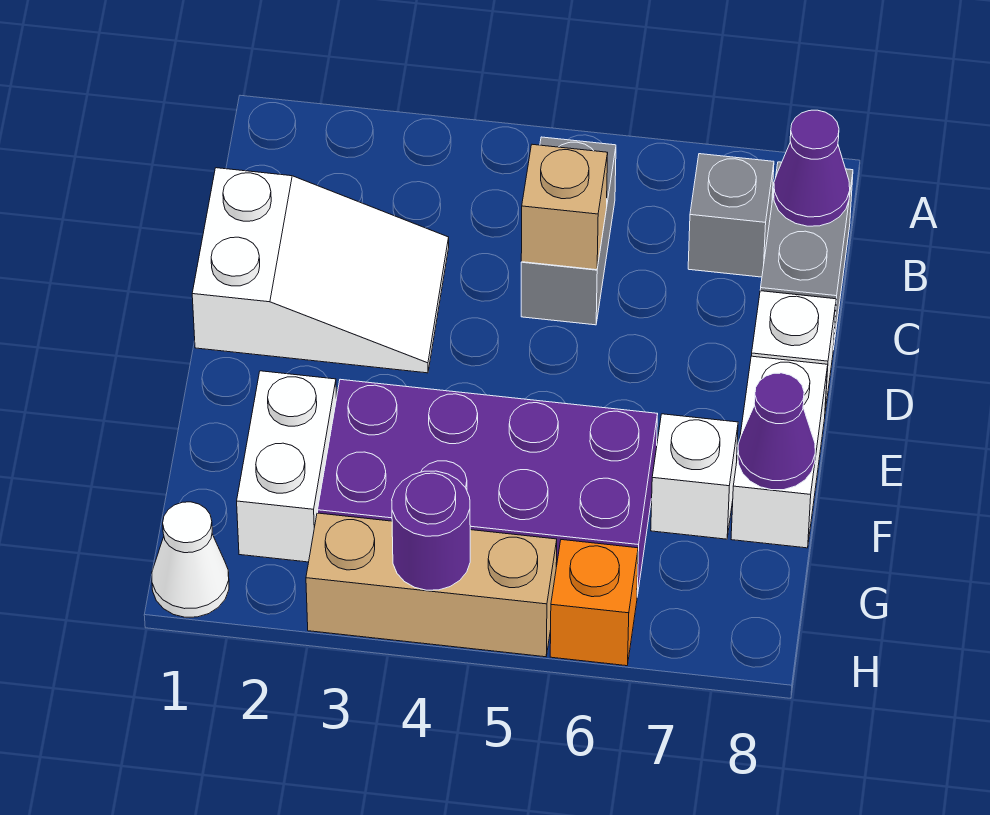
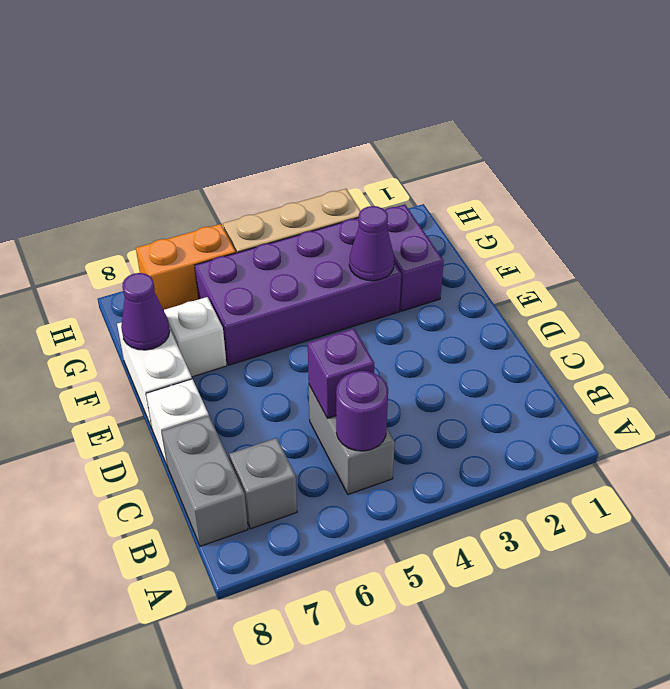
purple 1x1 cone [774,110,850,226] -> purple 1x1 cone moved to [349,206,394,281]
white 2x3 slope [192,168,449,373] -> none
tan 1x1 brick [521,144,608,270] -> purple 1x1 brick [308,328,374,418]
white 1x2 brick [237,371,336,562] -> purple 1x2 brick [385,204,444,311]
white 1x1 cone [152,502,229,617] -> none
purple 1x1 round brick [392,471,470,590] -> purple 1x1 round brick moved to [336,371,388,451]
orange 1x1 brick [550,540,638,666] -> orange 1x2 brick [136,224,236,310]

